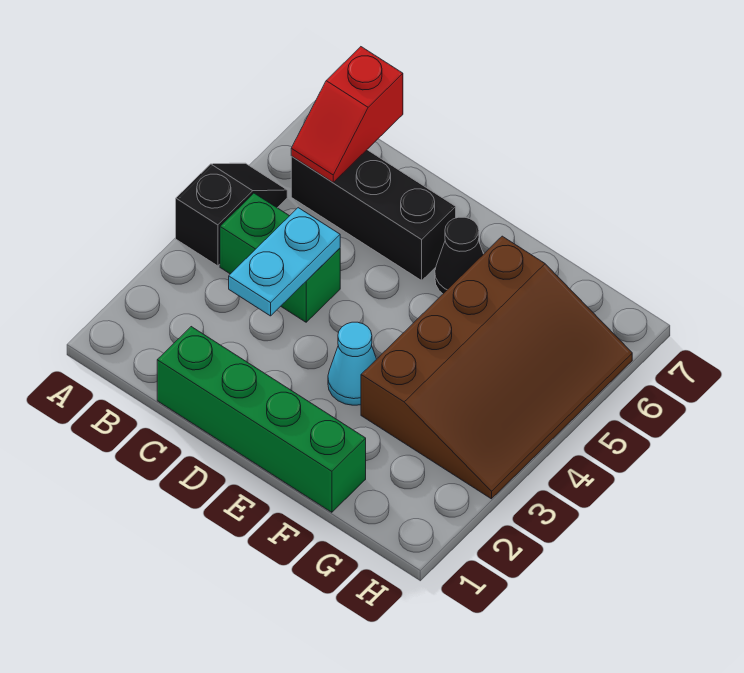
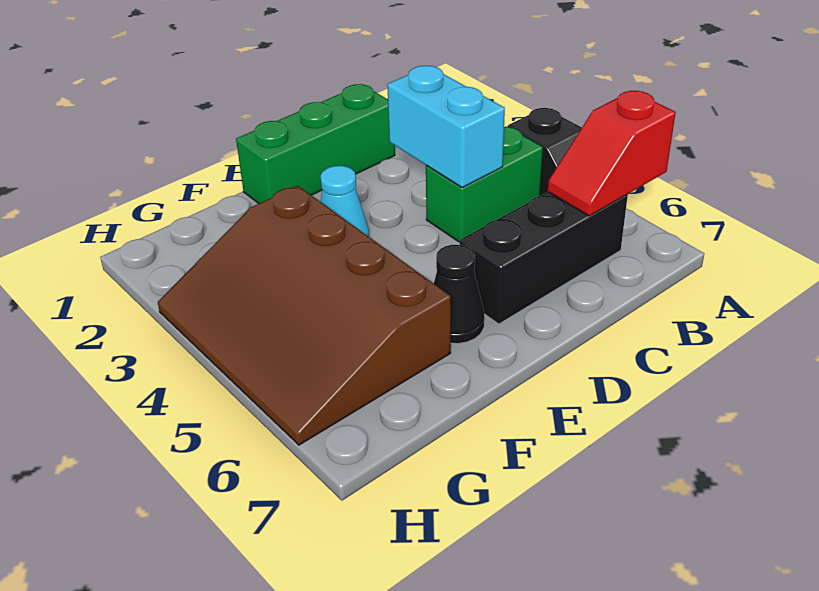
red 1x2 slope [291,47,403,182] -> red 1x2 slope turned to [548,91,676,216]
green 1x4 brick [157,327,366,512] -> green 1x3 brick [236,84,395,203]
cyan 1x2 plate [229,208,340,316] -> cyan 1x2 brick [387,66,505,187]

